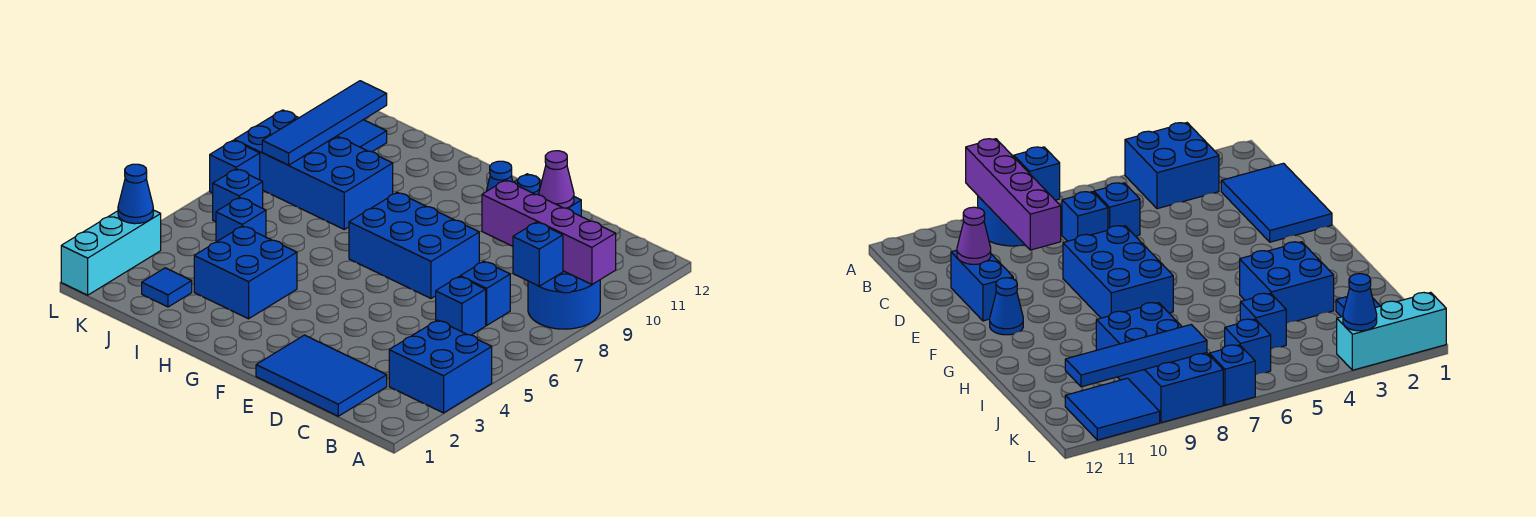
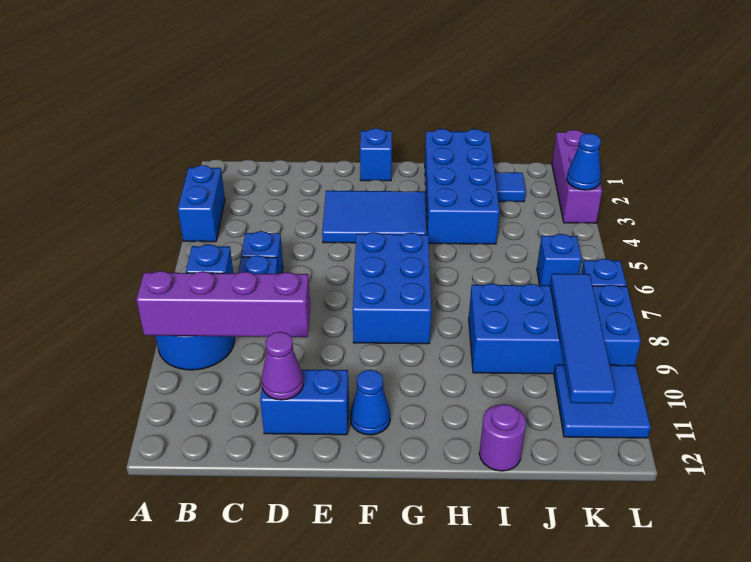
blue 2x2 brick [389,320,492,413] -> blue 1x2 brick [178,165,225,242]
blue 2x3 tile [256,335,387,416] -> blue 2x3 tile moved to [322,191,427,243]
blue 2x3 brick [349,192,479,298] -> blue 2x3 brick turned to [353,232,431,344]
blue 2x2 brick [194,226,297,319] -> blue 2x4 brick [425,129,500,244]
none -> purple 1x1 round brick [479,404,526,471]
blue 1x1 brick [216,197,266,242] -> blue 1x1 brick moved to [360,128,392,181]
cyan 1x3 brick [61,210,161,295] -> purple 1x3 brick [552,130,602,223]

